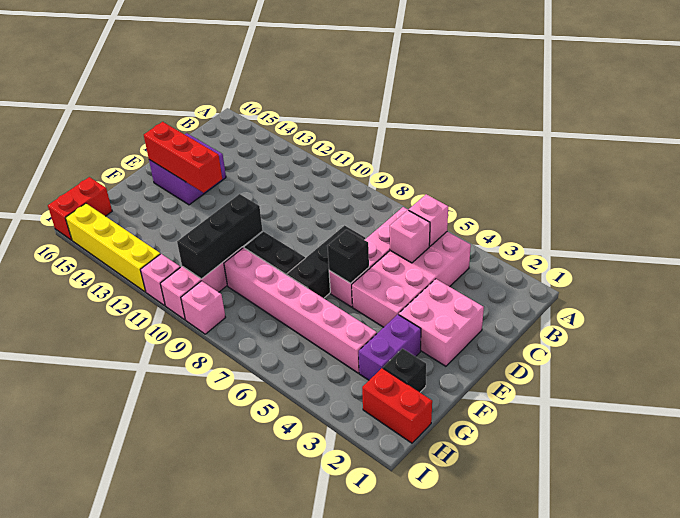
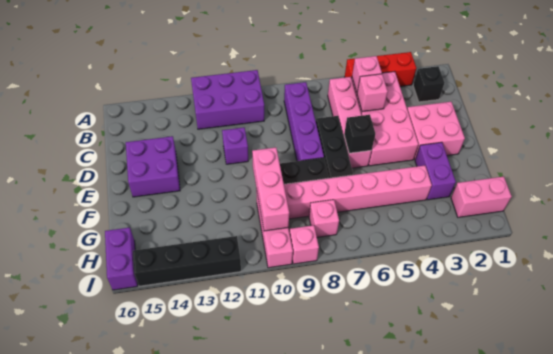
none -> purple 2x3 brick [191,70,264,129]
none -> purple 1x4 brick [284,82,324,161]
none -> purple 1x1 brick [222,127,248,164]
red 1x3 brick [144,122,222,193] -> red 1x3 brick moved to [345,52,416,86]
black 1x3 brick [177,194,263,279] -> pink 1x3 brick [252,147,289,231]
black 1x1 brick [383,349,426,392] -> black 1x1 brick moved to [413,66,445,102]
red 1x2 brick [362,368,432,443] -> pink 1x2 brick [451,177,512,217]
red 1x2 brick [48,177,112,240] -> purple 1x2 brick [105,227,138,290]
pink 1x1 brick [141,254,180,306] -> pink 1x1 brick moved to [309,200,339,237]
yellow 1x4 brick [66,203,160,292] -> black 1x4 brick [133,236,241,286]

